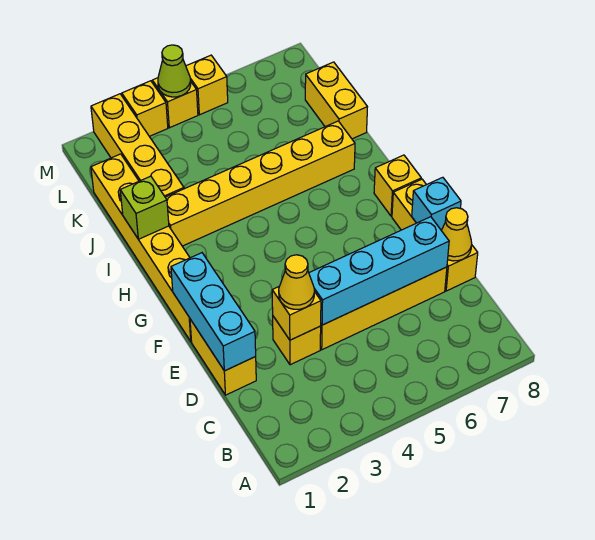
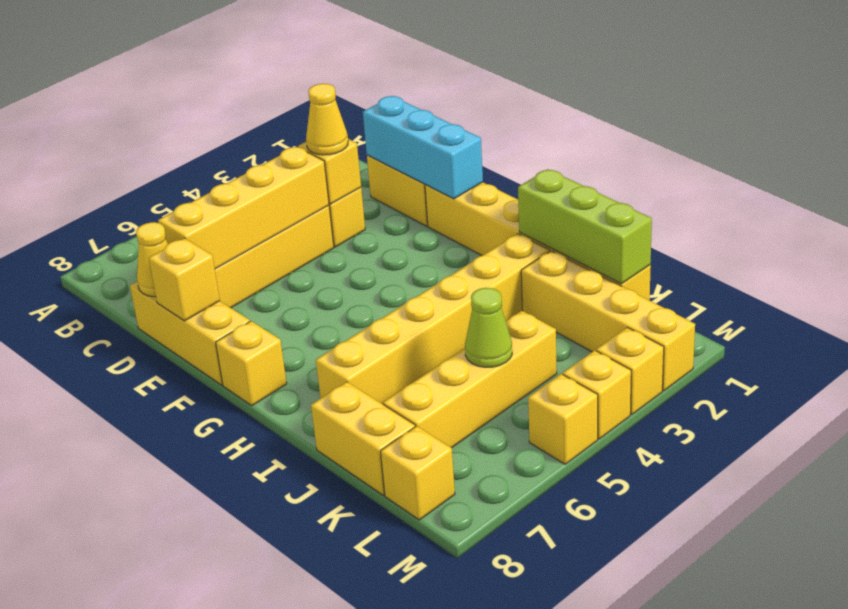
cyan 1x4 brick [309,217,449,325] -> yellow 1x4 brick [158,147,329,269]
cyan 1x1 brick [412,177,461,230] -> yellow 1x1 brick [149,238,220,321]
lime 1x1 brick [120,176,169,239] -> lime 1x3 brick [518,169,652,284]
none -> yellow 1x4 brick [383,311,557,448]
none -> yellow 1x1 brick [381,426,455,520]
lime 1x1 cone [158,45,191,97] -> lime 1x1 cone moved to [465,288,512,367]

